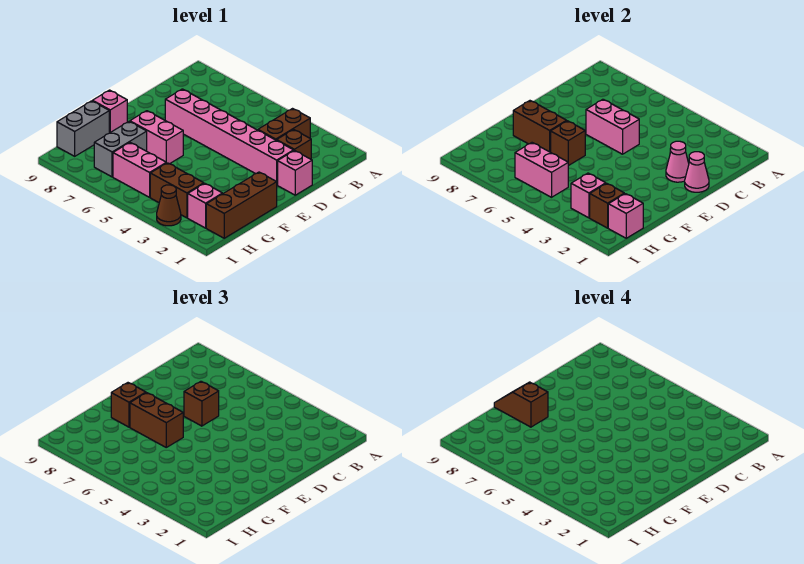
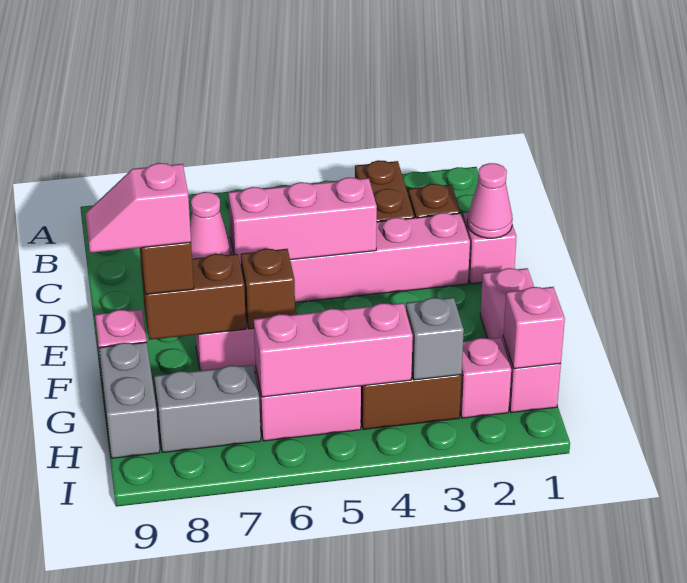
pink 1x1 cone [666,141,689,182] -> pink 1x1 cone moved to [190,192,231,259]
pink 1x2 brick [586,99,639,154] -> pink 1x3 brick [228,178,377,265]
brown 1x1 brick [184,381,219,426] -> none
brown 1x3 brick [206,172,277,238] -> pink 1x3 brick [480,268,561,413]
brown 1x2 brick [130,393,183,447] -> none
brown 1x2 slope [494,382,548,427] -> pink 1x2 slope [85,163,191,253]
grey 1x2 brick [94,122,147,177] -> grey 1x2 brick turned to [154,365,261,452]
brown 1x1 brick [590,183,624,228] -> none
pink 1x1 brick [571,173,606,218] -> grey 1x1 brick [406,297,464,380]
pink 1x2 brick [515,143,568,197] -> pink 1x3 brick [254,303,413,397]
brown 1x1 cone [157,185,181,226] -> none

